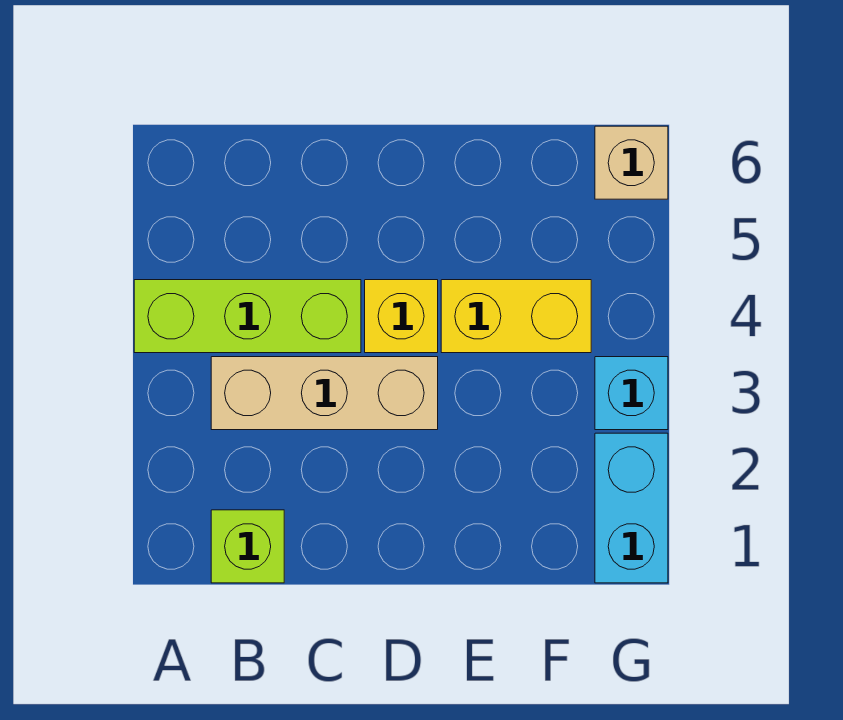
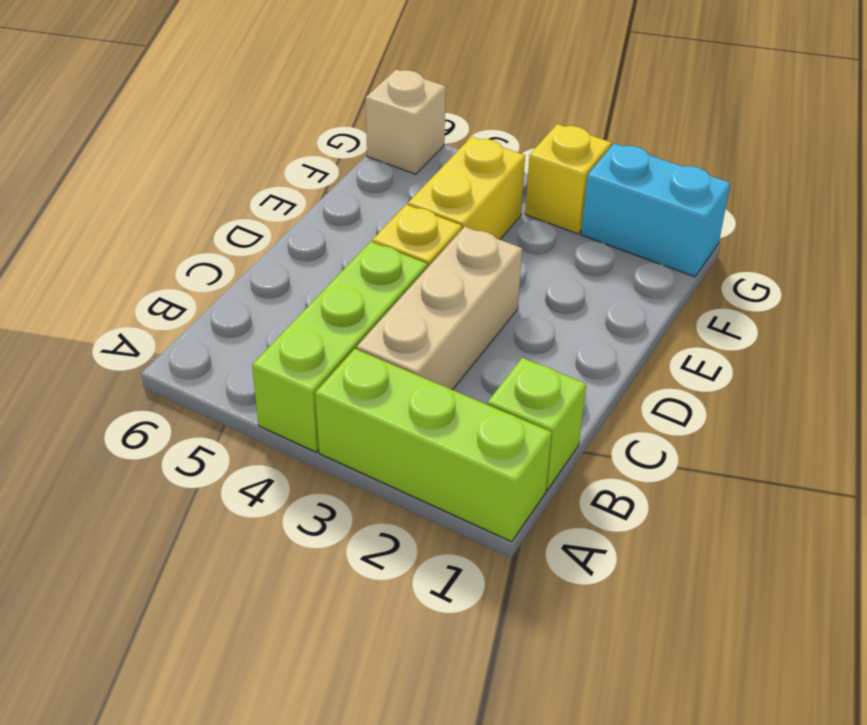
none -> lime 1x3 brick [315,349,552,542]
cyan 1x1 brick [595,357,668,430] -> yellow 1x1 brick [525,124,611,234]

